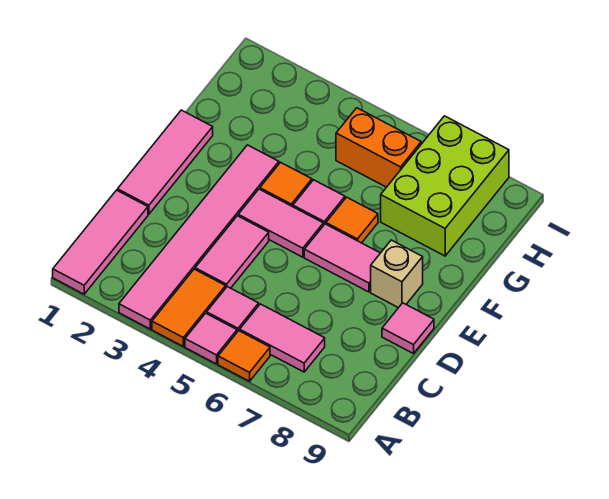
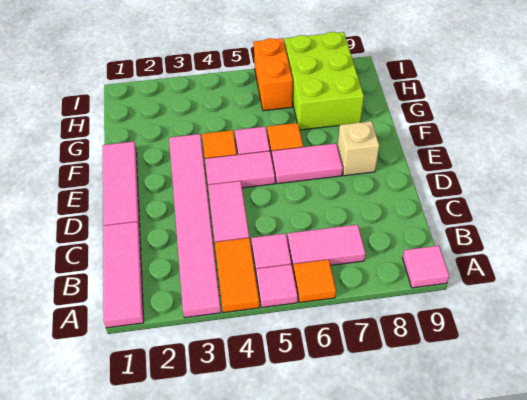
pink 1x1 tile [382,303,434,354] -> pink 1x1 tile moved to [403,246,449,288]
orange 1x2 brick [336,108,421,187] -> orange 1x2 brick turned to [254,38,293,111]

